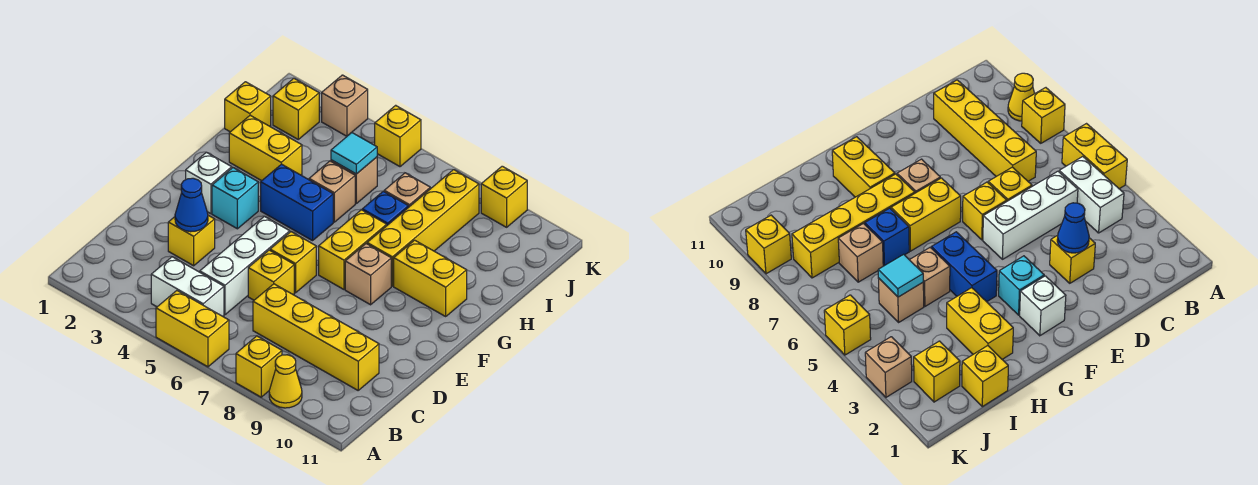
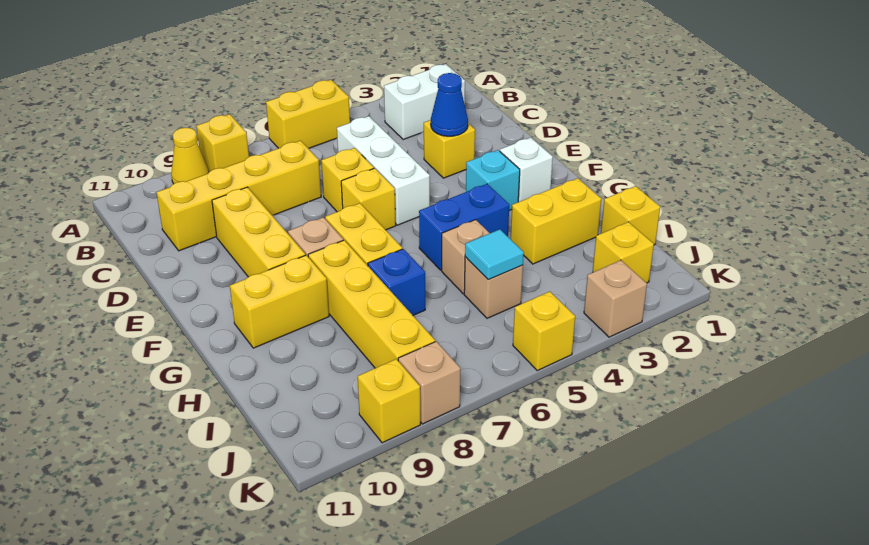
white 1x2 brick [151,257,224,316] -> white 1x2 brick moved to [384,64,465,139]
none -> yellow 1x3 brick [212,187,305,277]
tan 1x1 brick [384,173,430,207] -> tan 1x1 brick moved to [398,342,460,424]

